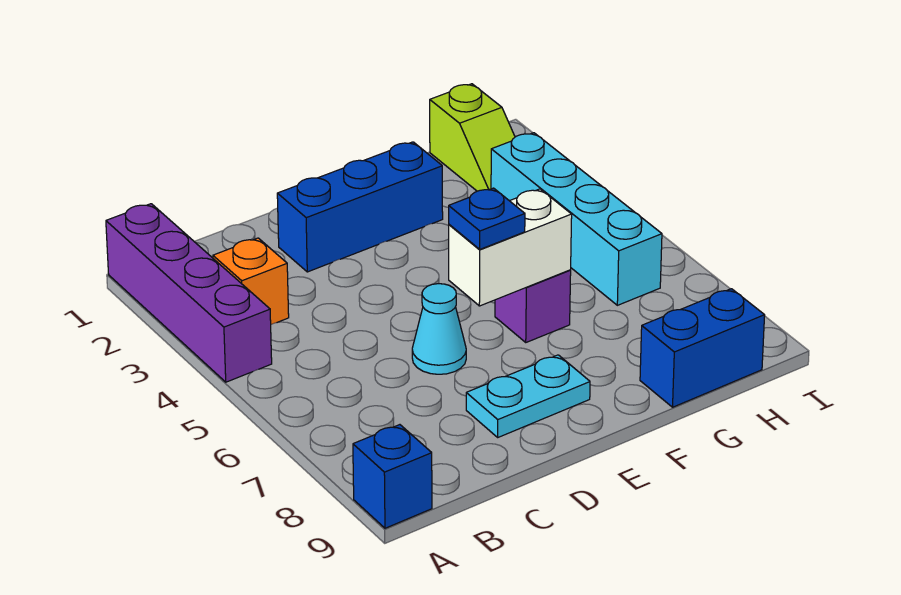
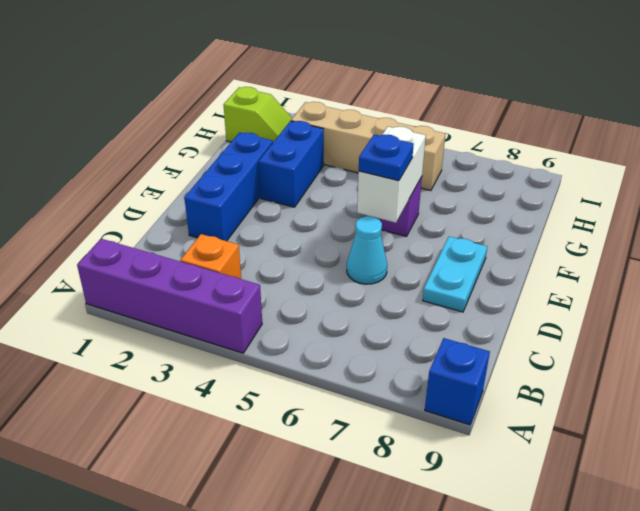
blue 1x2 brick [640,289,765,407] -> blue 1x2 brick moved to [259,121,324,207]
cyan 1x4 brick [491,133,662,305] -> tan 1x4 brick [291,102,445,191]

